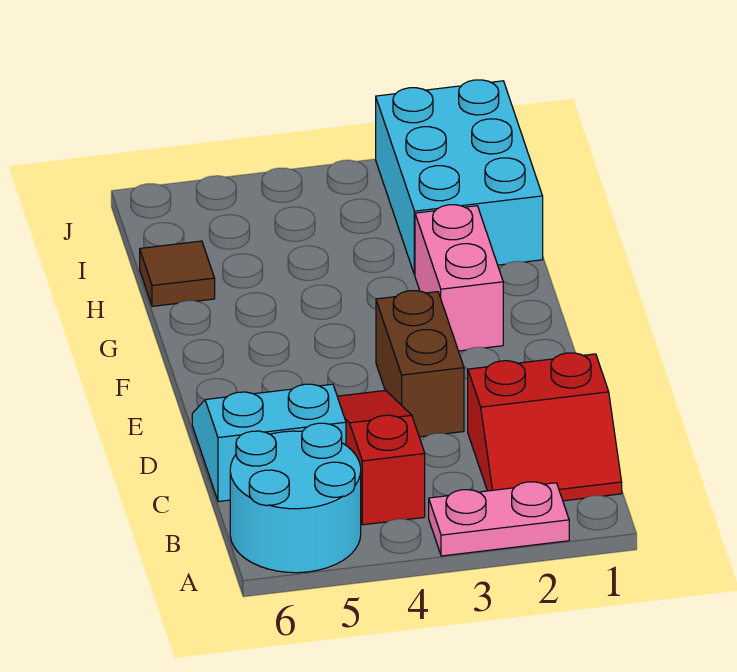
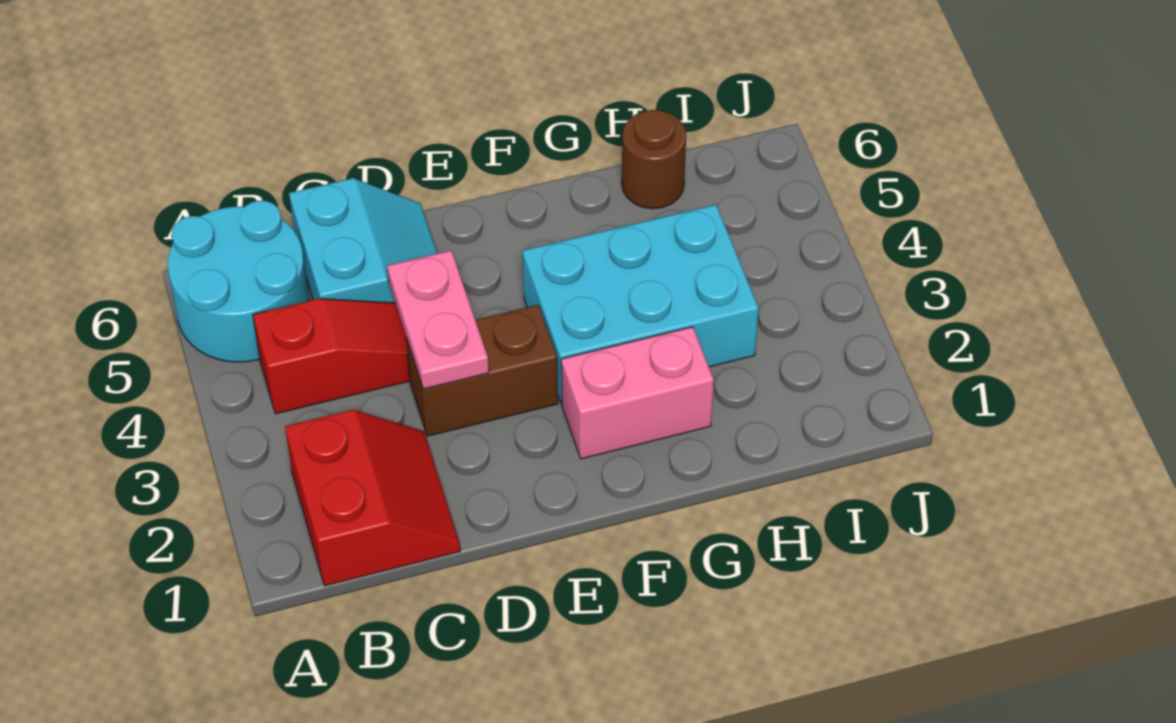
pink 1x2 plate [429,482,569,556] -> pink 1x2 plate moved to [387,251,489,389]
red 2x2 slope [468,353,622,501] -> red 2x2 slope turned to [285,410,460,586]
cyan 2x3 brick [376,80,543,275] -> cyan 2x3 brick moved to [523,205,759,403]
brown 1x1 tile [140,241,215,306] -> brown 1x1 round brick [622,110,686,209]

